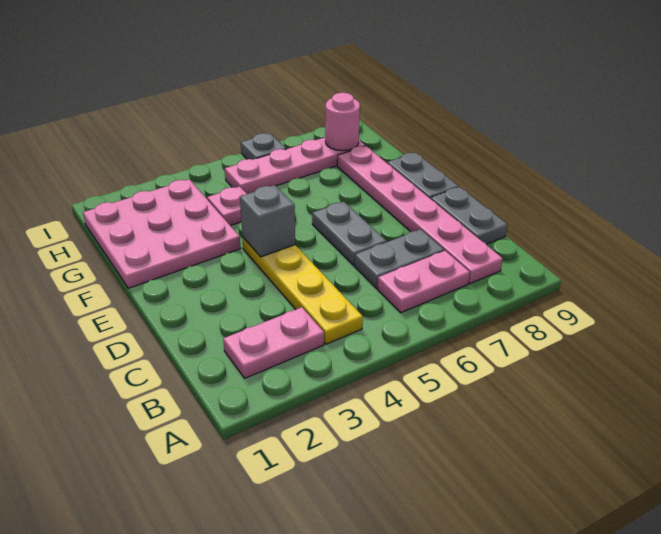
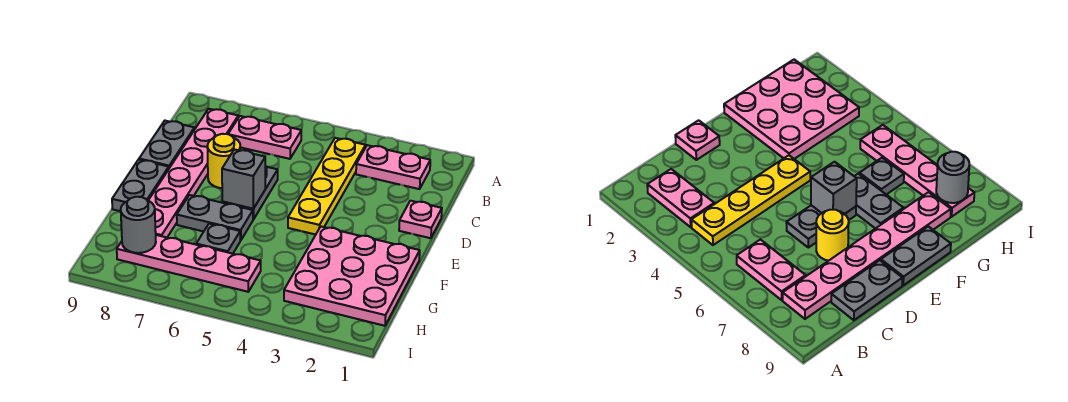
grey 1x2 plate [355,229,444,288] -> grey 1x2 plate moved to [177,195,253,240]
none -> yellow 1x1 round brick [207,134,240,188]
grey 1x1 brick [240,185,295,257] -> grey 1x1 brick moved to [222,149,266,209]
pink 1x1 plate [207,187,247,226] -> pink 1x1 plate moved to [399,201,442,238]
pink 1x1 round brick [325,93,360,151] -> grey 1x1 round brick [121,197,156,253]
grey 1x1 plate [241,133,286,160] -> grey 1x1 plate moved to [196,224,240,254]

